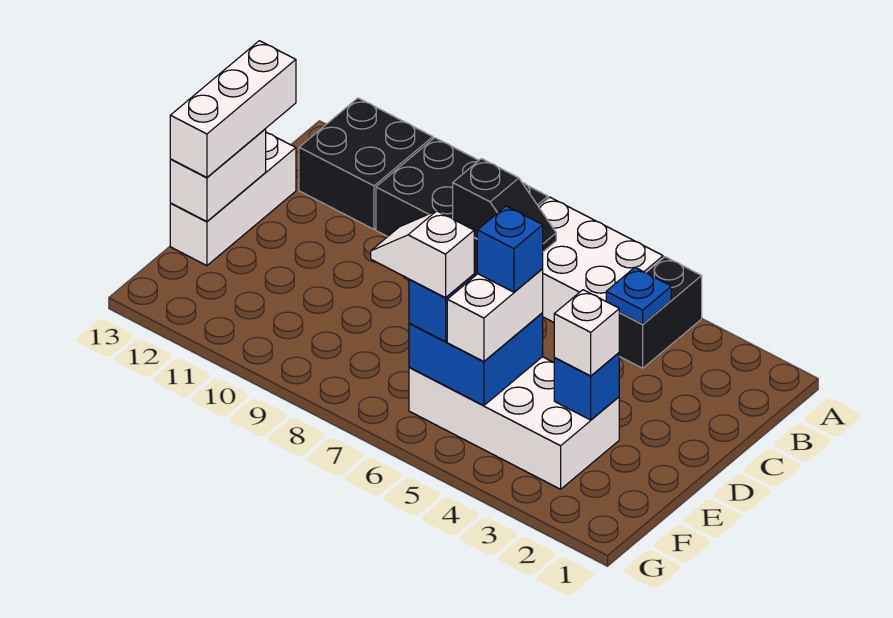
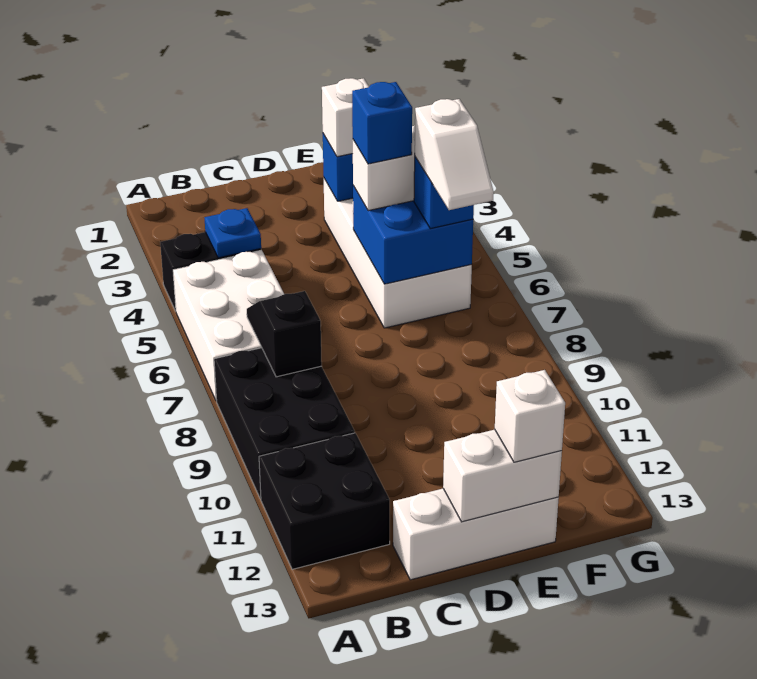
white 1x3 brick [170,41,296,177] -> white 1x1 brick [495,370,565,462]

